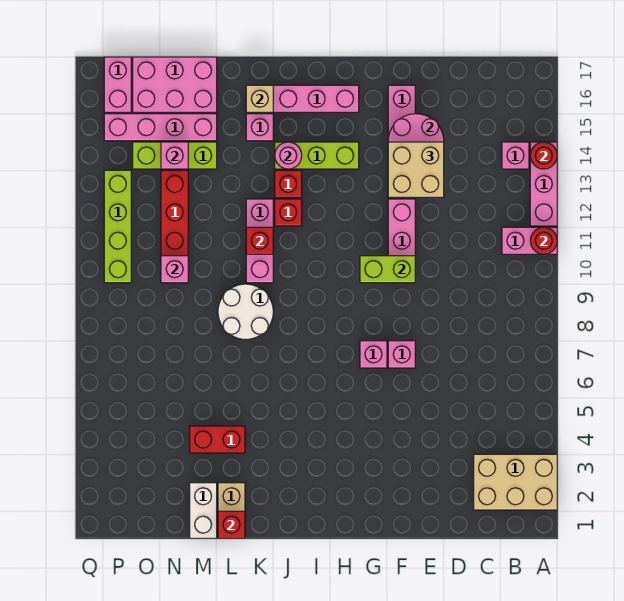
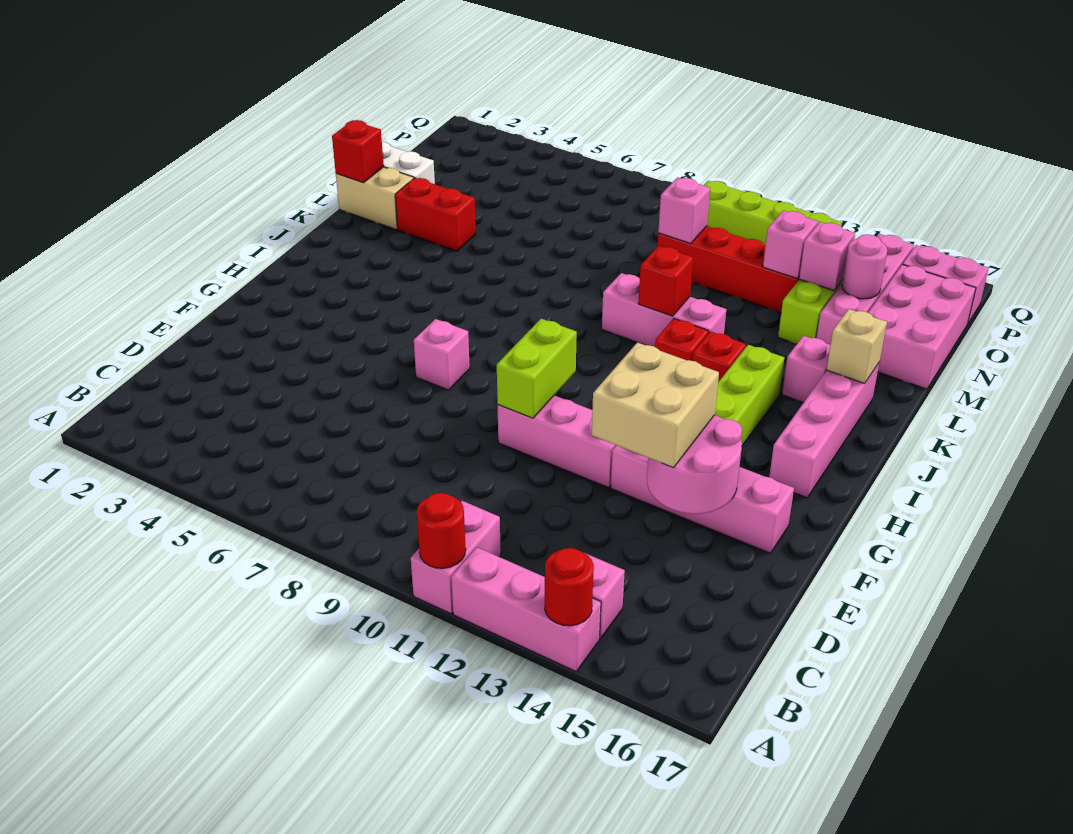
tan 2x3 brick [474,454,557,510] -> none
pink 1x1 brick [388,341,415,368] -> pink 1x1 brick moved to [763,210,818,278]
pink 1x1 round brick [275,142,302,169] -> pink 1x1 round brick moved to [842,234,887,299]
white 2x2 round brick [218,284,273,339] -> none
red 1x2 brick [190,426,245,453] -> red 1x2 brick turned to [395,178,476,251]

